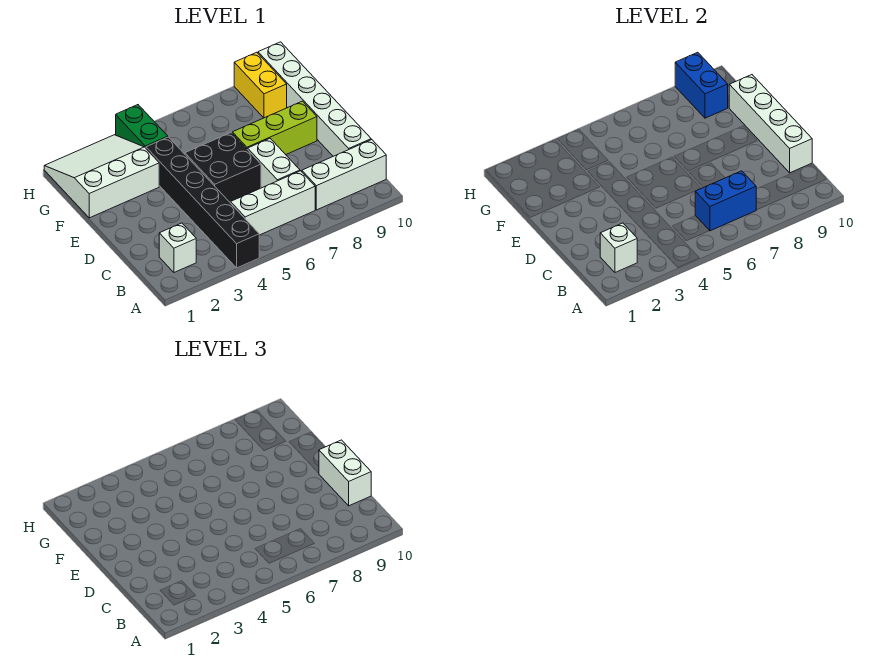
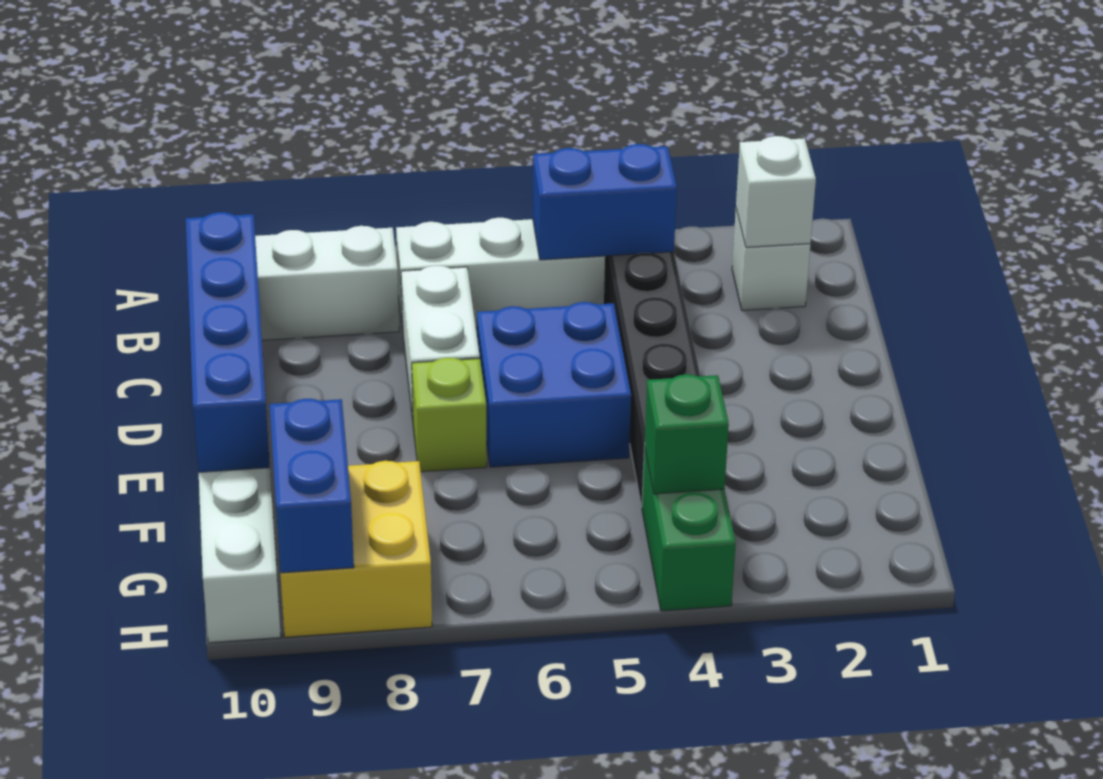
blue 1x2 brick [695,171,756,231] -> blue 1x2 brick moved to [533,144,677,260]
white 1x4 brick [729,75,812,173] -> blue 1x4 brick [186,212,270,472]
white 1x2 brick [319,440,371,506] -> none
black 2x2 brick [185,133,261,202] -> blue 2x2 brick [477,302,631,467]
lime 1x3 brick [232,101,317,155] -> lime 1x1 brick [412,358,487,472]
white 3x3 slope [44,135,159,218] -> none
none -> green 1x1 brick [645,374,729,494]
yellow 1x2 brick [234,52,287,118] -> yellow 2x2 brick [277,461,432,637]

